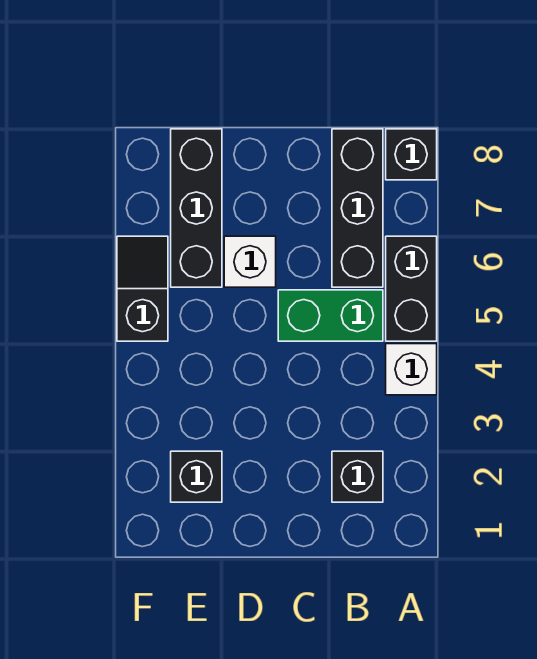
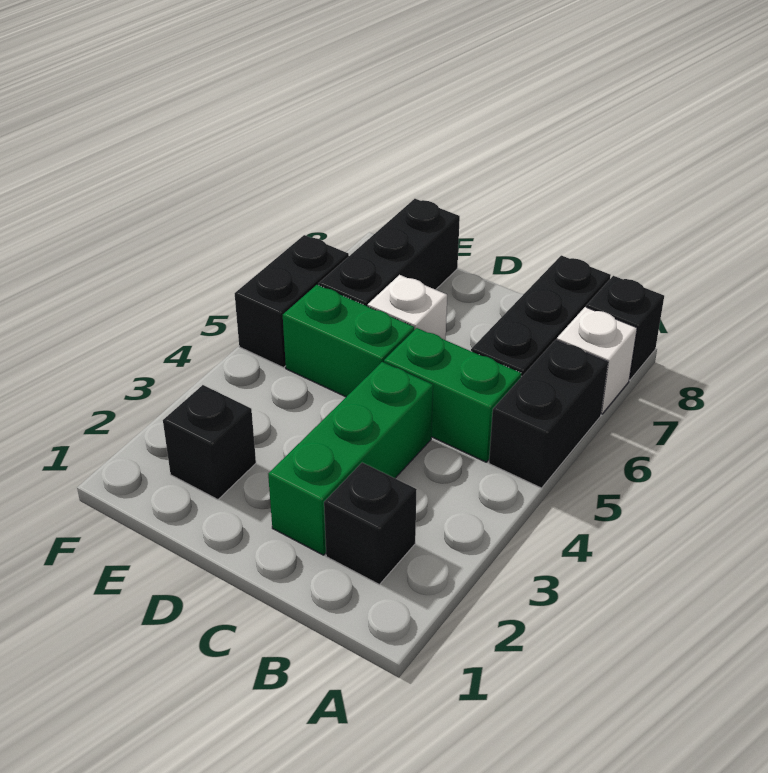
white 1x1 brick [386,344,437,395] -> white 1x1 brick moved to [557,307,637,414]
none -> green 1x3 brick [268,362,433,555]
none -> green 1x2 brick [283,285,414,397]
black 1x2 slope [117,236,168,341] -> black 1x2 brick [235,235,349,368]

